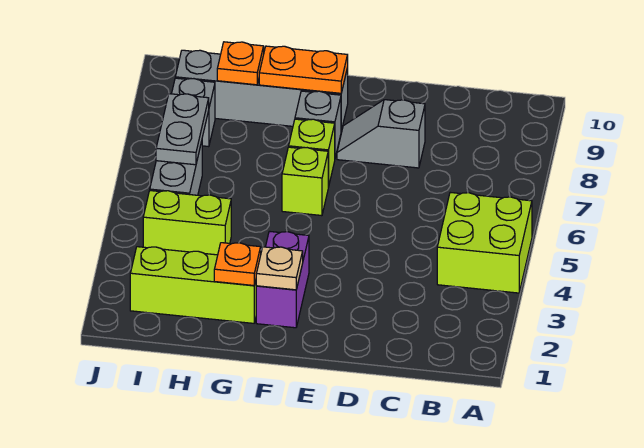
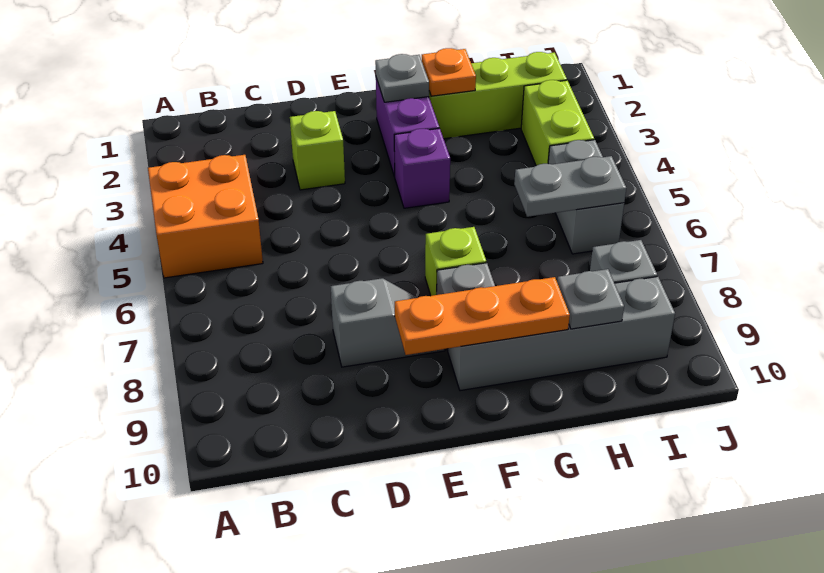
lime 2x2 brick [437,192,532,293] -> orange 2x2 brick [148,155,263,278]
tan 1x1 plate [256,247,303,290] -> grey 1x1 plate [375,54,429,102]
none -> purple 1x1 brick [394,128,450,208]
lime 1x1 brick [282,147,328,216] -> lime 1x1 brick moved to [290,111,345,190]
orange 1x2 plate [259,46,348,93] -> orange 1x3 plate [395,277,570,355]
lime 1x2 brick [143,191,231,255] -> lime 1x2 brick turned to [521,80,594,166]
orange 1x1 plate [217,42,264,85] -> grey 1x1 plate [557,269,624,329]
grey 1x2 plate [156,94,209,165] -> grey 1x2 plate turned to [514,156,626,217]

